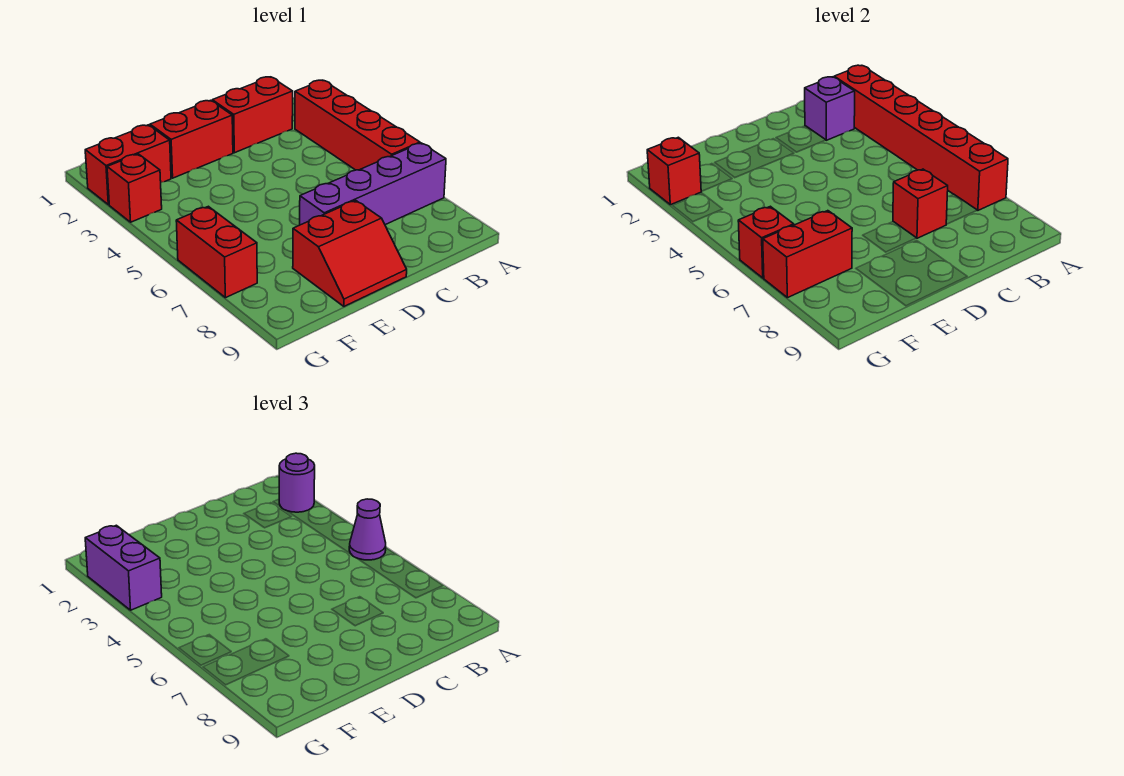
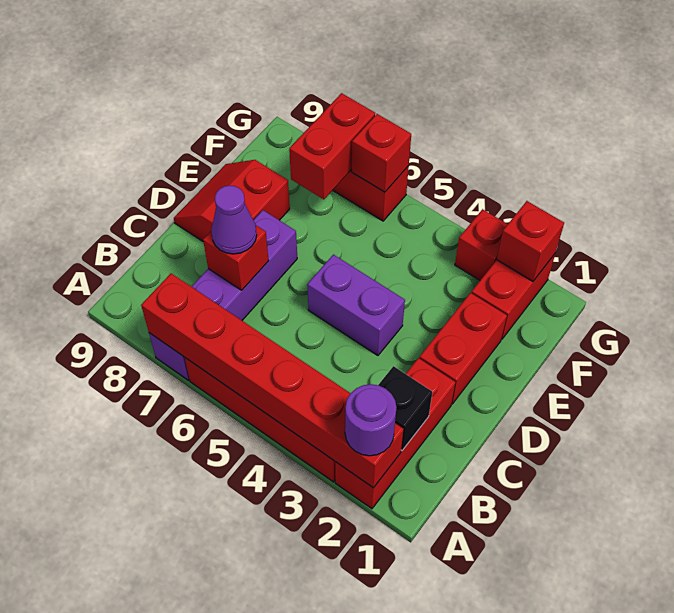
purple 1x1 cone [349,499,386,560] -> purple 1x1 cone moved to [211,186,257,254]
red 1x2 brick [212,77,293,153] -> red 1x3 brick [335,358,455,509]
purple 1x1 brick [805,77,855,140] -> black 1x1 brick [379,366,432,450]
purple 1x2 brick [85,525,162,610] -> purple 1x2 brick moved to [307,255,405,355]

